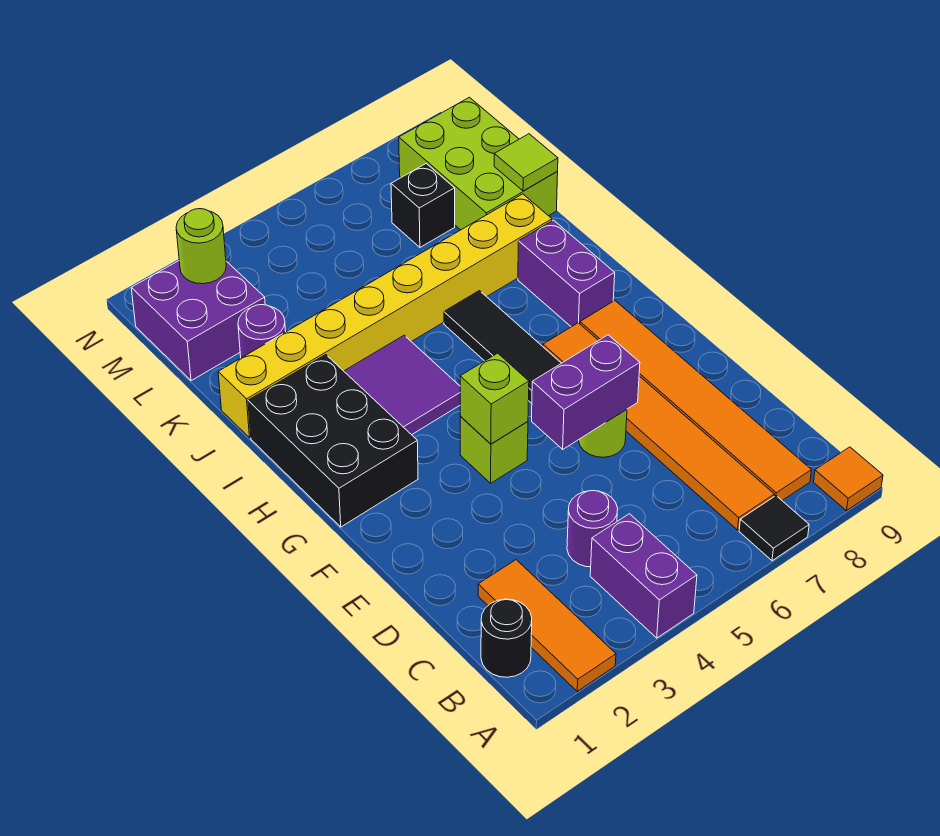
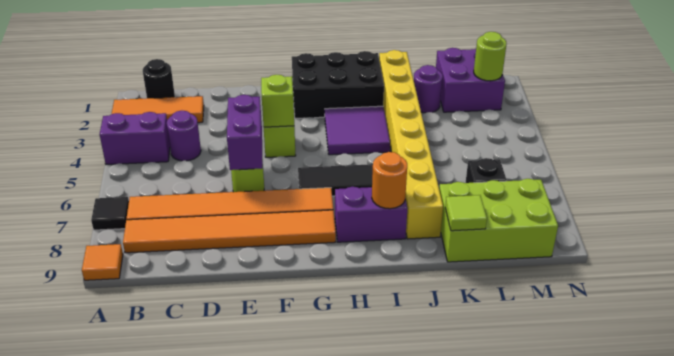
none -> orange 1x1 round brick [372,152,407,209]

